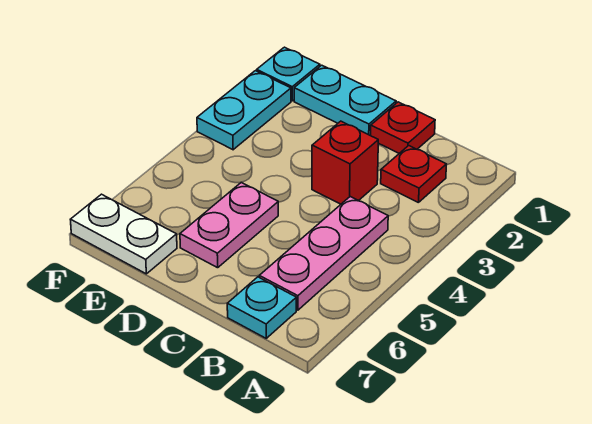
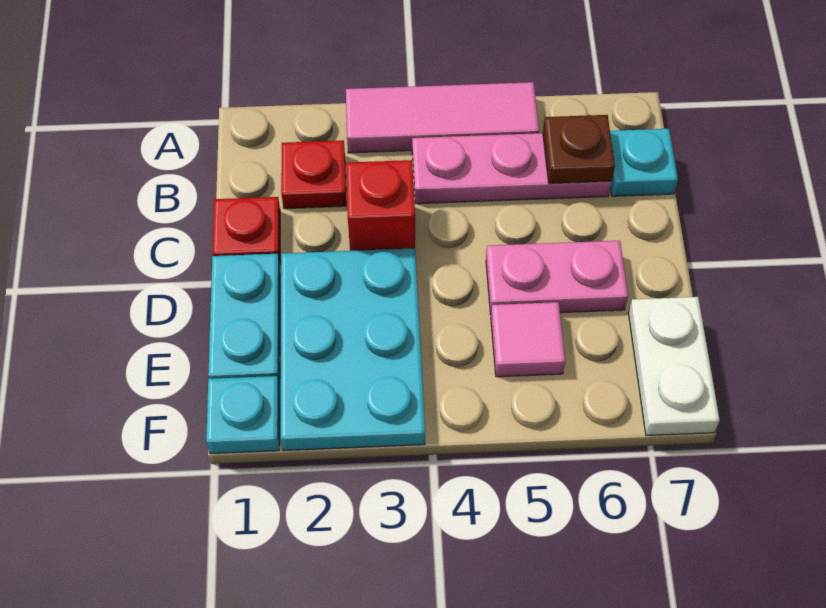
none -> pink 1x3 tile [346,82,539,153]
none -> brown 1x1 plate [543,115,615,184]
none -> pink 1x1 tile [491,302,565,377]
cyan 1x2 plate [197,71,291,150] -> cyan 2x3 plate [281,248,425,451]

